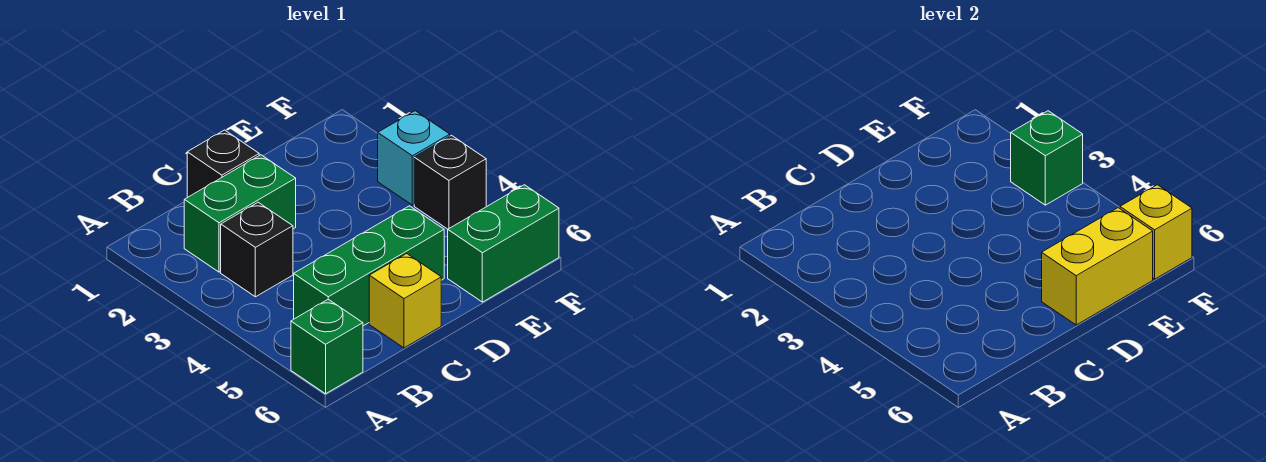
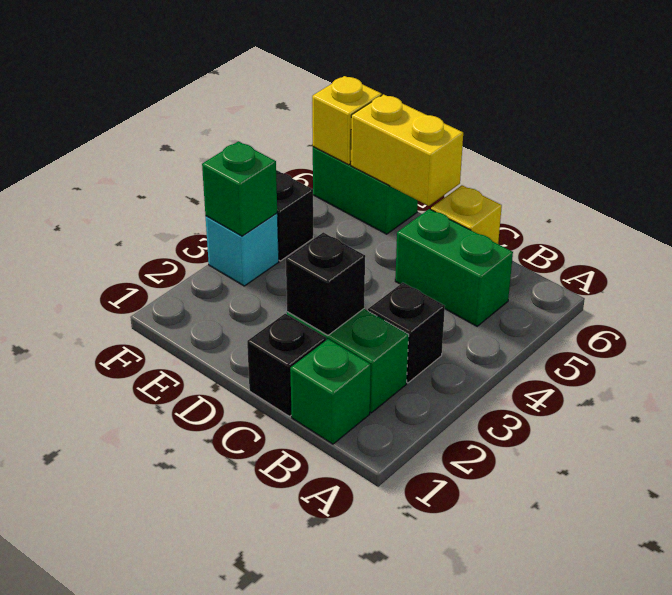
green 1x1 brick [291,299,363,394] -> green 1x1 brick moved to [290,339,371,444]
green 1x3 brick [294,206,444,326] -> green 1x2 brick [395,209,513,326]
none -> black 1x1 brick [286,232,365,335]

